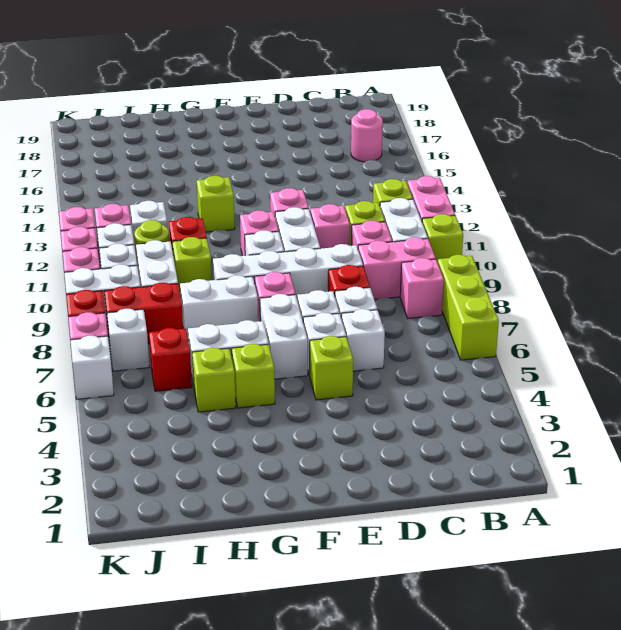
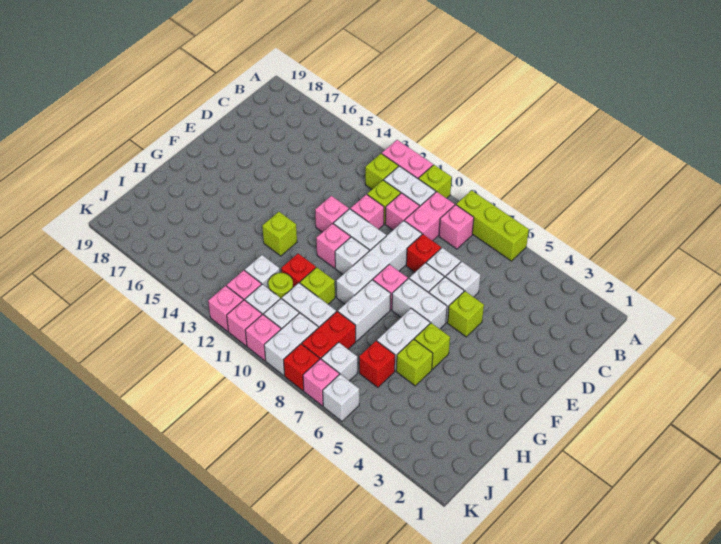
pink 1x1 round brick [351,109,383,162] -> none

